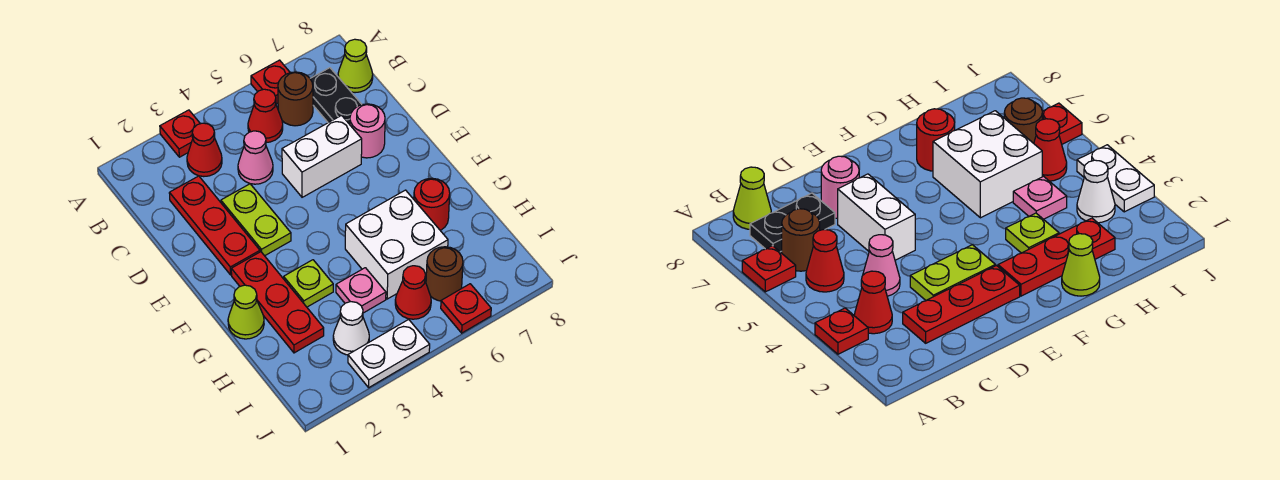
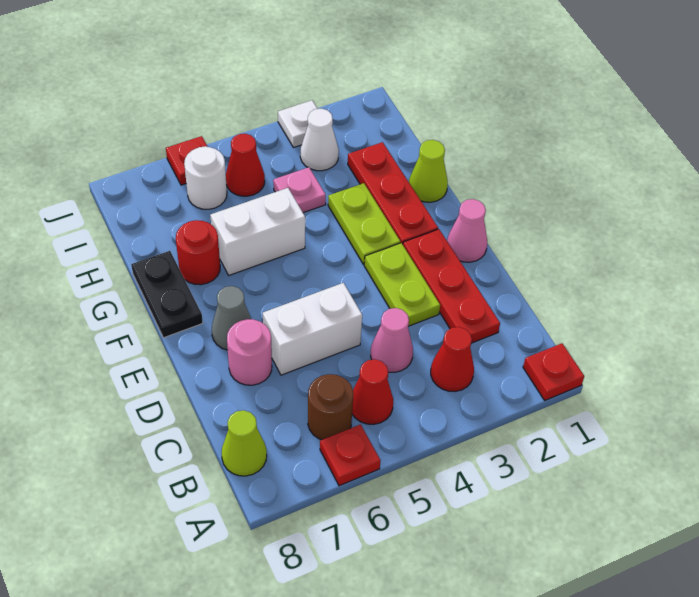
red 1x1 plate [160,110,200,157] -> red 1x1 plate moved to [523,343,584,400]
black 1x2 plate [310,68,362,124] -> black 1x2 plate moved to [131,251,203,338]
none -> pink 1x1 cone [447,199,487,262]
none -> grey 1x1 cone [212,286,251,350]
lime 1x1 plate [284,260,333,307] -> lime 1x2 plate [328,183,400,264]
white 2x2 brick [345,190,448,299] -> white 1x2 brick [210,188,305,275]
brown 1x1 round brick [426,247,463,301] -> white 1x1 round brick [184,146,227,209]
white 1x2 plate [348,319,430,387] -> white 1x1 plate [278,100,318,148]

